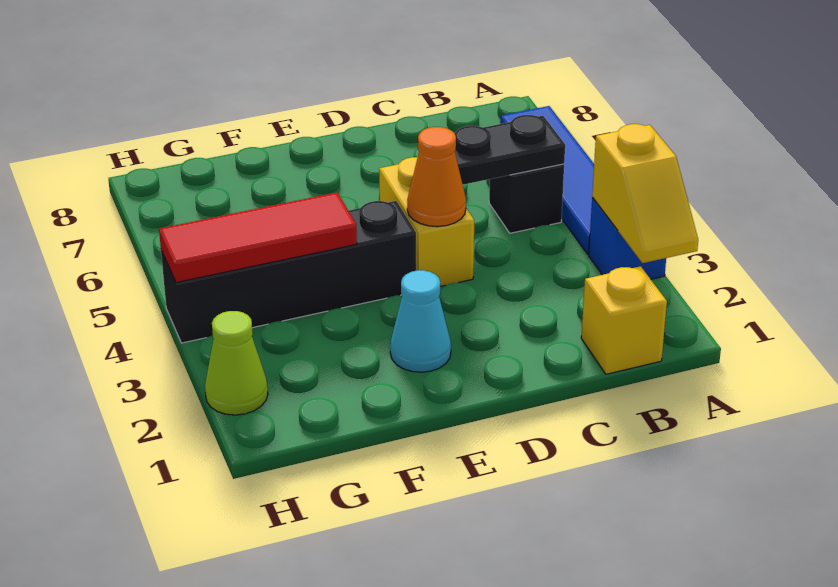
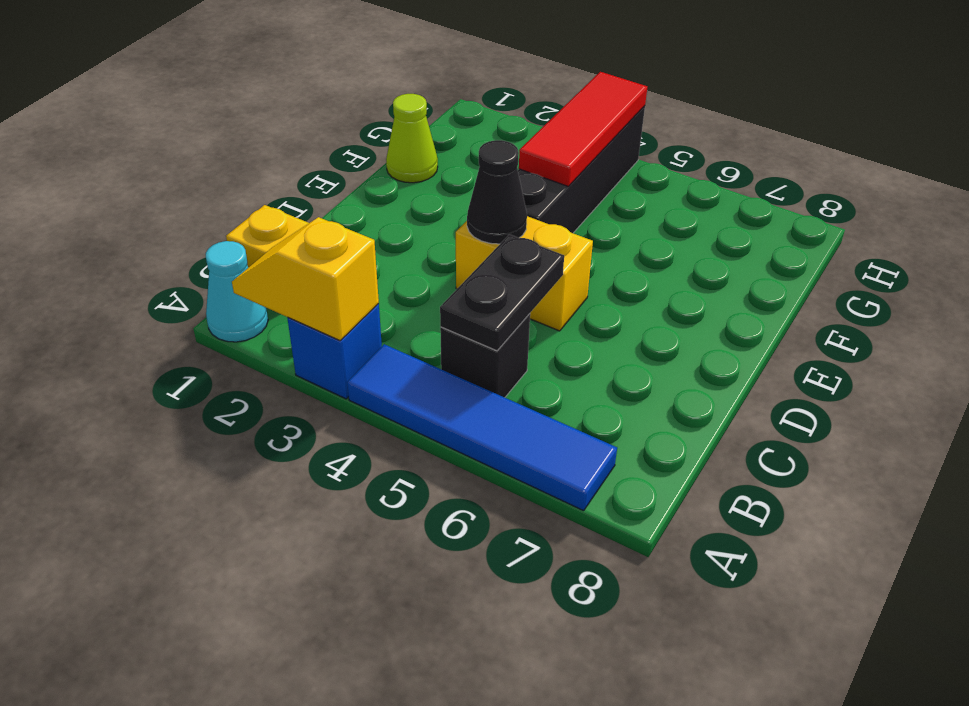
orange 1x1 cone [407,127,466,227] -> black 1x1 cone [467,140,527,244]
cyan 1x1 cone [390,270,451,372] -> cyan 1x1 cone moved to [206,241,268,342]
lime 1x1 cone [205,311,268,415] -> lime 1x1 cone moved to [386,94,438,183]

